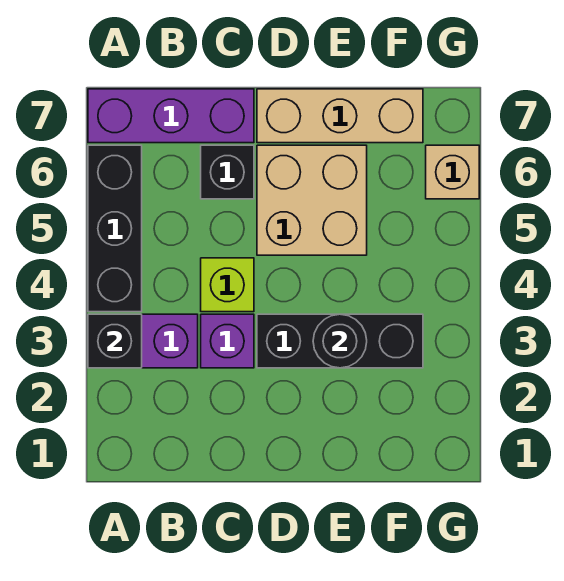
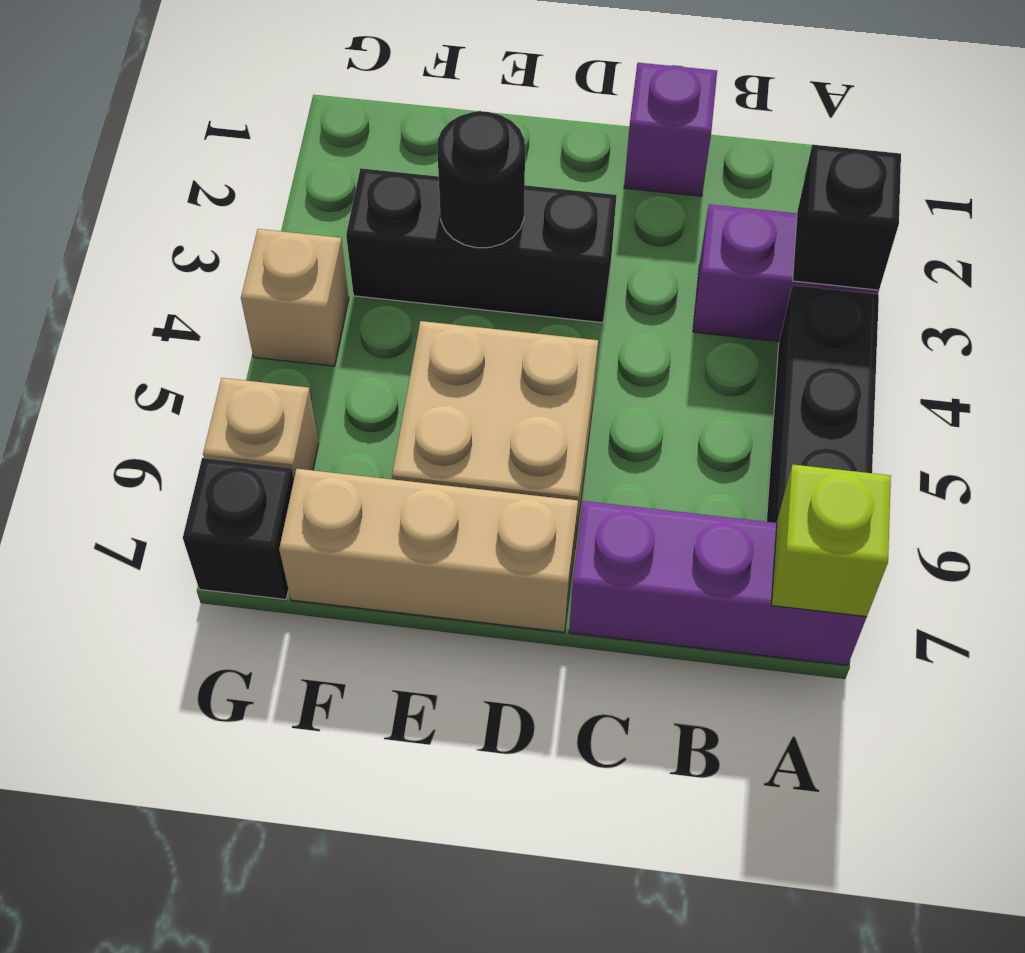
purple 1x1 brick [201,314,254,368] -> purple 1x1 brick moved to [624,63,717,196]
lime 1x1 brick [201,258,254,312] -> lime 1x1 brick moved to [771,465,891,617]
black 1x1 brick [201,145,254,199] -> black 1x1 brick moved to [183,458,294,600]
none -> tan 1x1 brick [241,229,349,366]

